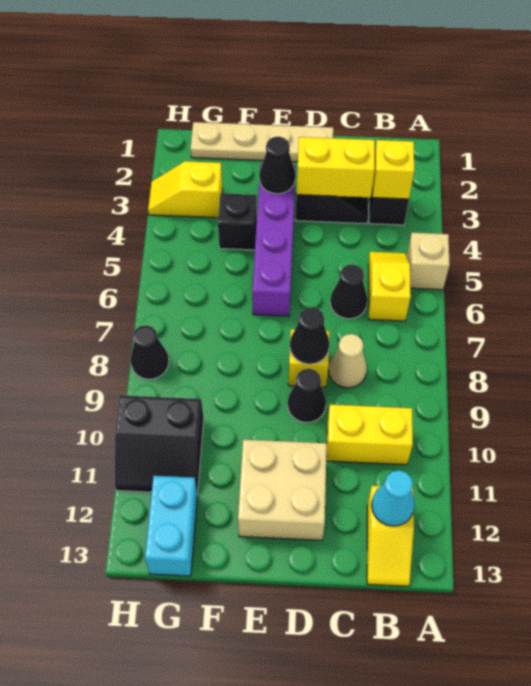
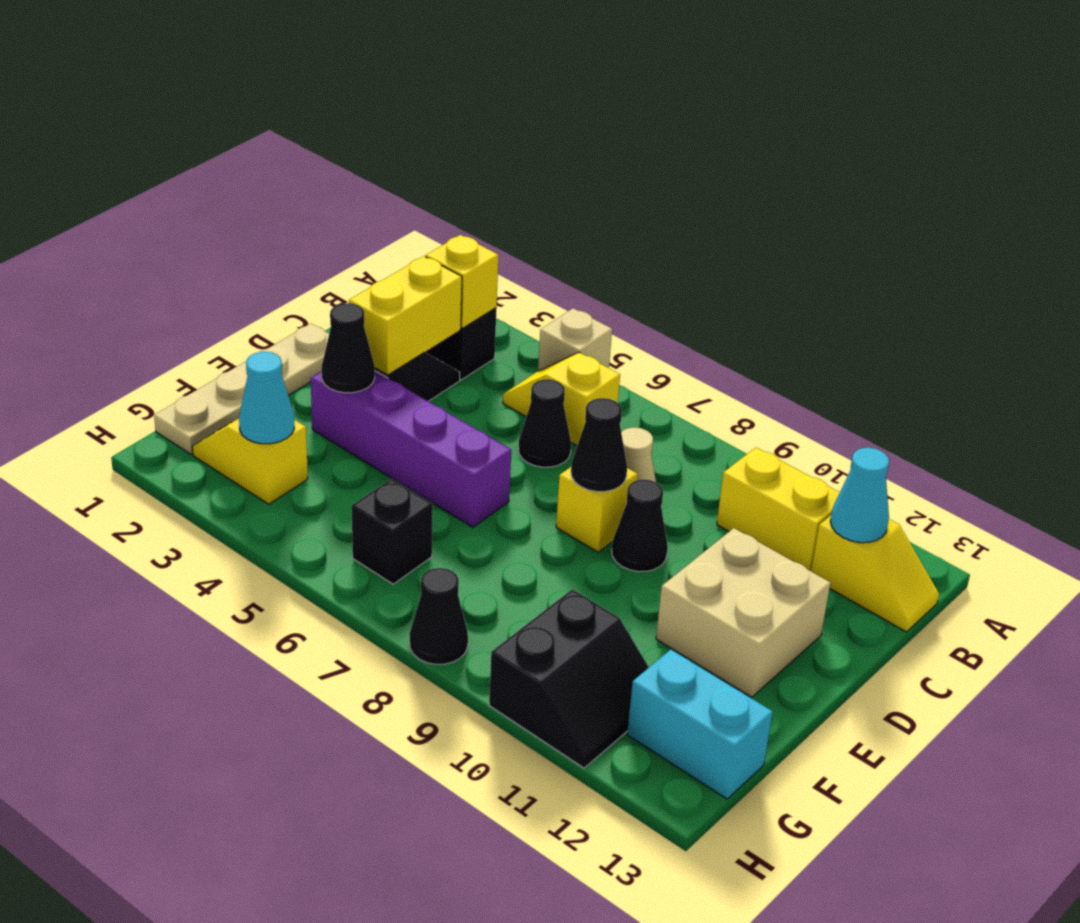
yellow 1x2 brick [326,405,413,465] -> yellow 1x2 brick turned to [717,448,840,571]
black 1x1 brick [218,193,257,250] -> black 1x1 brick moved to [352,479,433,584]
yellow 1x2 slope [148,161,223,218] -> yellow 1x2 slope turned to [192,419,308,504]
none -> cyan 1x1 cone [239,352,294,444]

